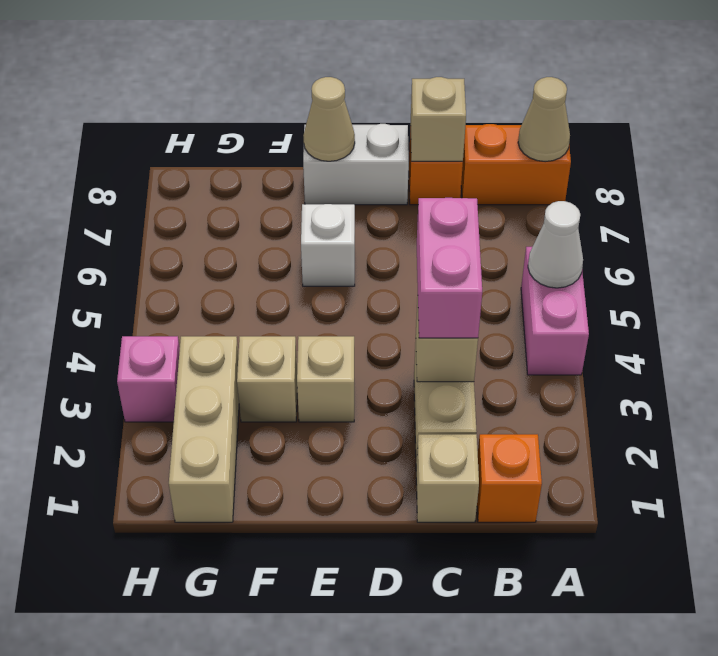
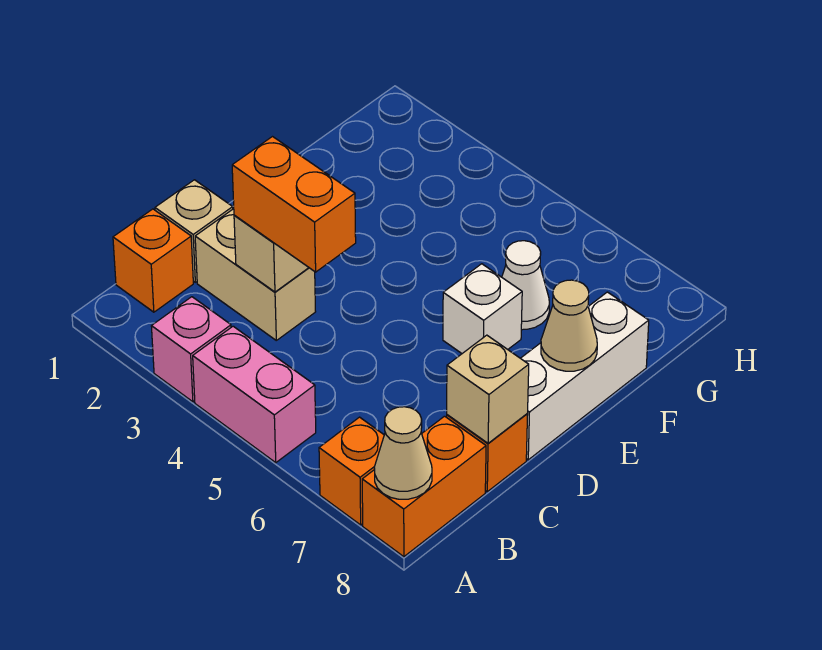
white 1x1 cone [528,201,583,288] -> white 1x1 cone moved to [502,241,549,330]
none -> orange 1x1 brick [319,417,384,525]
pink 1x2 brick [417,198,482,338] -> orange 1x2 brick [232,137,356,272]
white 1x2 brick [303,124,409,205] -> white 1x3 brick [521,292,649,460]
tan 1x1 brick [297,336,354,422] -> none
tan 1x1 brick [237,336,297,422] -> none
tan 1x3 brick [169,336,239,522] -> none
pink 1x1 brick [117,336,180,422] -> pink 1x1 brick moved to [151,297,231,402]

